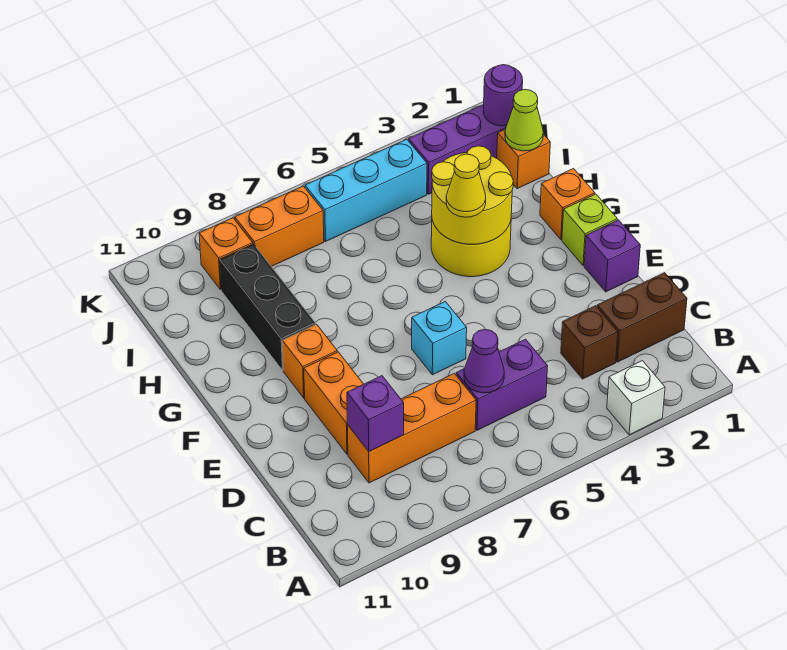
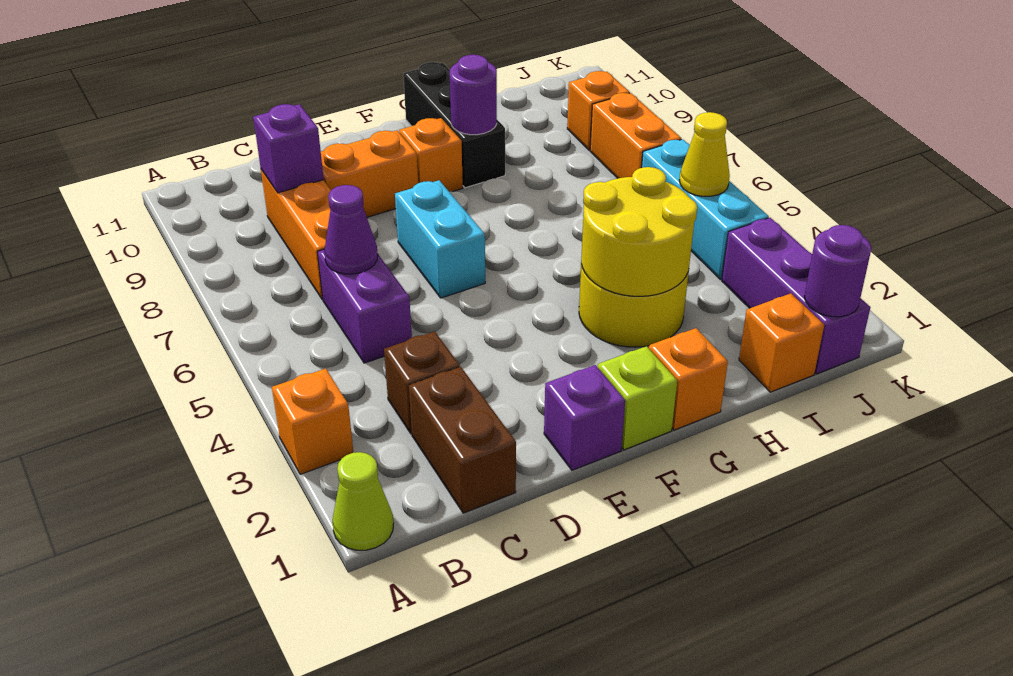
white 1x1 brick [607,361,665,435] -> orange 1x1 brick [272,369,353,474]
cyan 1x1 brick [412,302,467,375] -> cyan 1x2 brick [395,180,485,298]
yellow 1x1 cone [446,154,486,217] -> yellow 1x1 cone moved to [680,112,730,196]
black 1x3 brick [220,244,316,370] -> black 1x3 brick turned to [403,62,505,188]
none -> purple 1x1 round brick [450,55,497,135]
lime 1x1 cone [505,90,543,151] -> lime 1x1 cone moved to [332,452,393,550]

